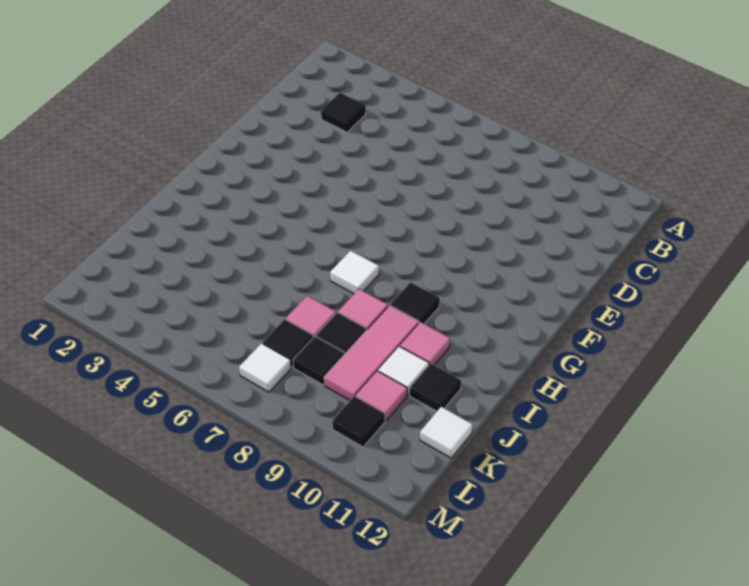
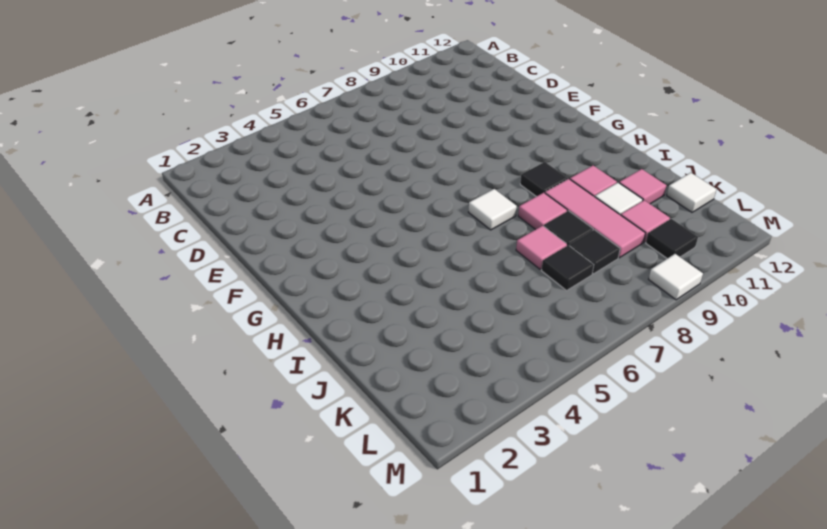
black 1x1 tile [321,93,366,132] -> none
black 1x1 tile [410,364,461,411] -> pink 1x1 tile [619,169,666,204]
white 1x1 tile [239,343,291,392] -> white 1x1 tile moved to [649,254,703,300]

